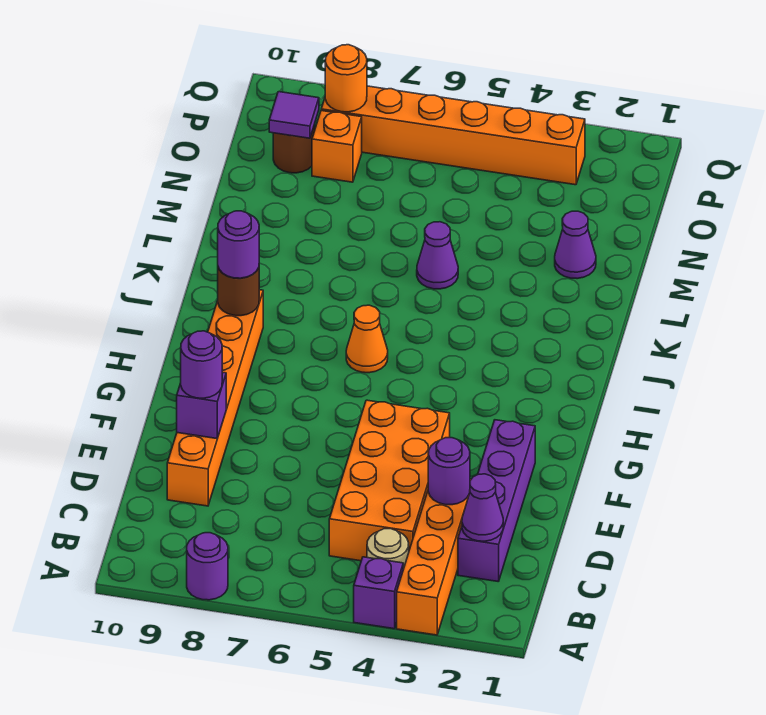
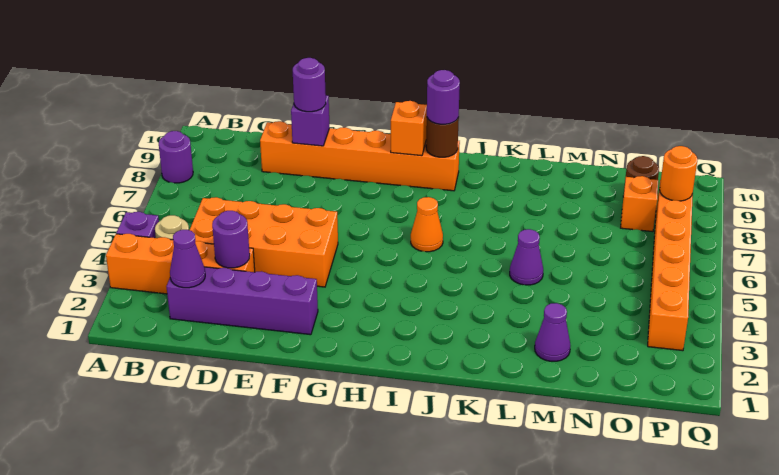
none -> orange 1x1 brick [391,101,427,156]
purple 1x1 tile [269,92,319,138] -> none

